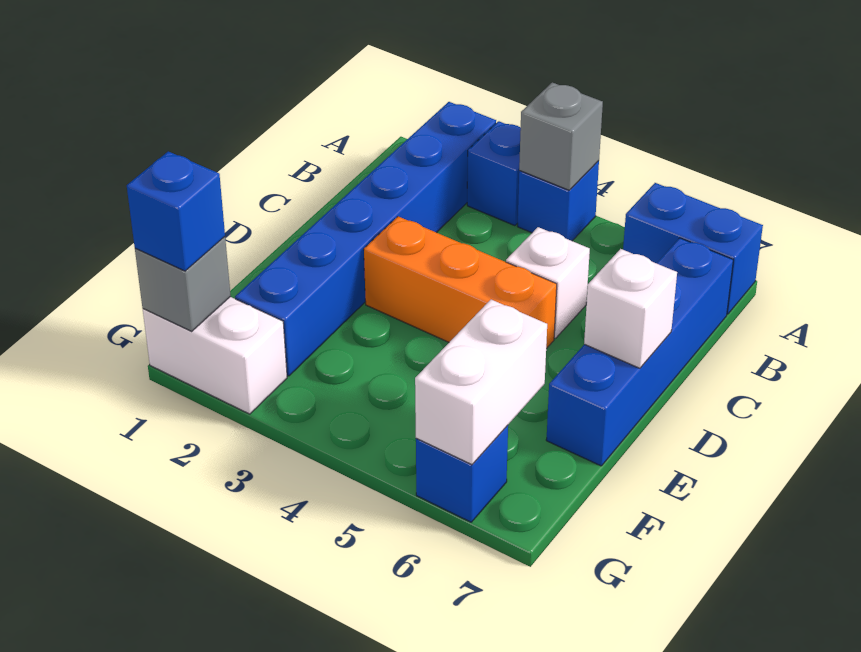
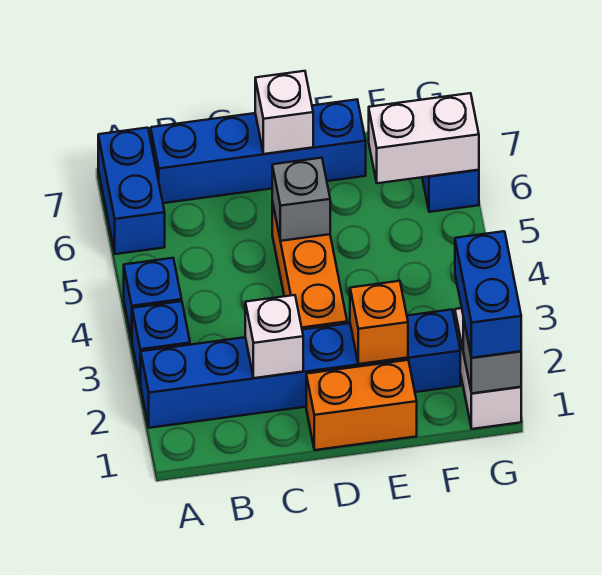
grey 1x1 brick [519,82,603,190] -> grey 1x1 brick moved to [272,158,330,241]
white 1x1 brick [506,227,590,338] -> white 1x1 brick moved to [245,295,303,378]
none -> orange 1x2 brick [306,360,417,450]
none -> orange 1x1 brick [350,281,408,364]
blue 1x1 brick [127,151,225,271] -> blue 1x2 brick [455,231,521,358]

